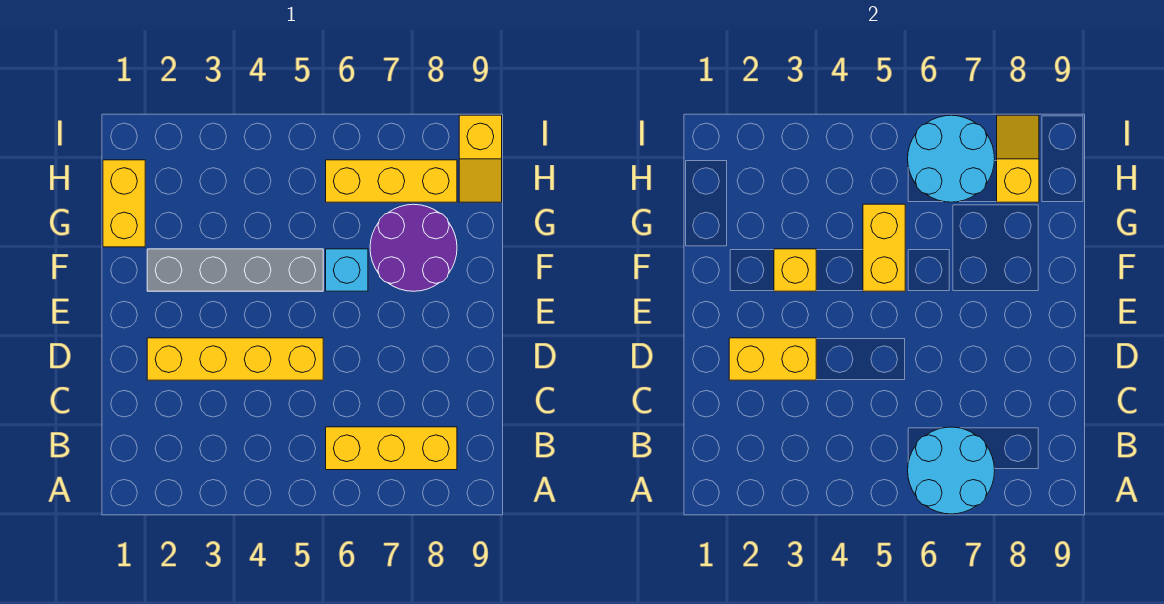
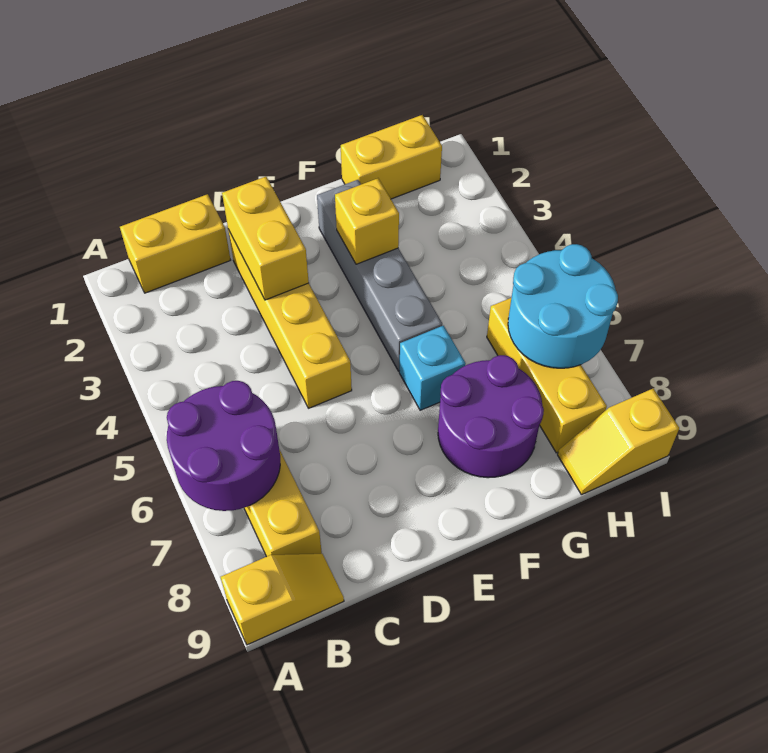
cyan 2x2 round brick [908,427,995,514] -> purple 2x2 round brick [167,381,280,511]
yellow 1x2 brick [863,204,905,291] -> yellow 1x2 brick moved to [120,194,230,293]
yellow 1x2 slope [997,115,1039,202] -> yellow 1x2 slope moved to [220,554,344,645]

